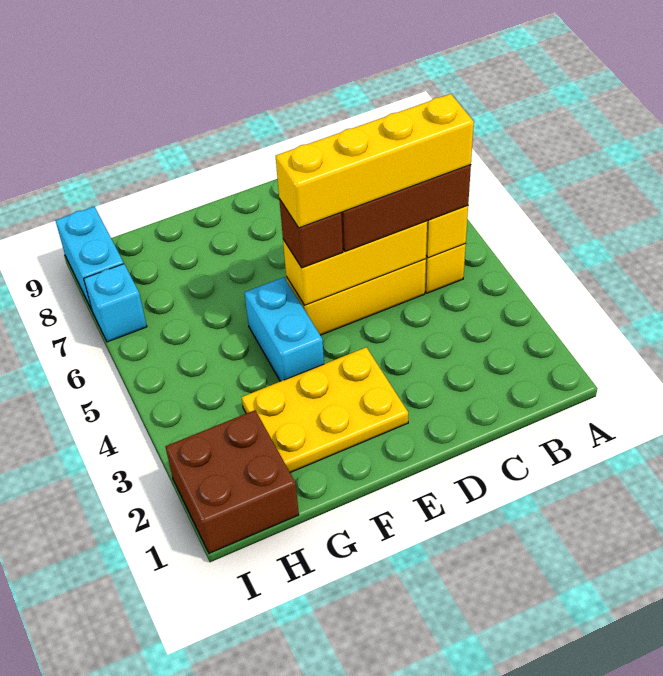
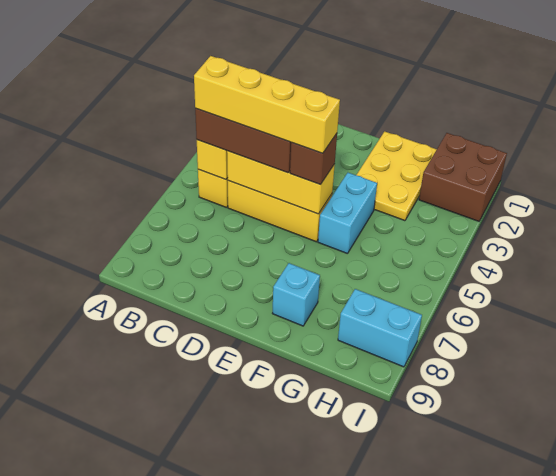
yellow 2x3 plate [242,347,408,472] -> yellow 2x3 plate turned to [356,131,437,221]
cyan 1x1 brick [84,264,147,342] -> cyan 1x1 brick moved to [272,263,320,326]
cyan 1x2 brick [55,207,124,310] -> cyan 1x2 brick turned to [338,289,422,367]

